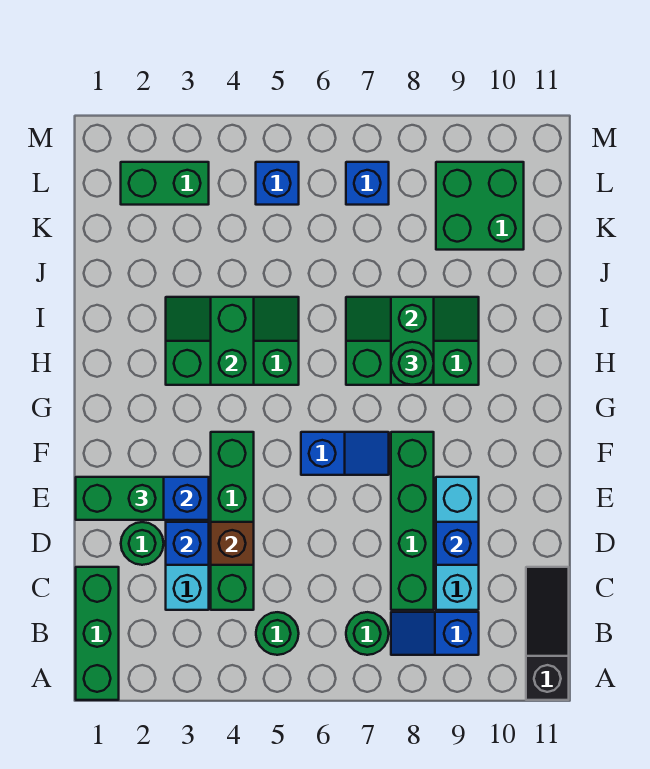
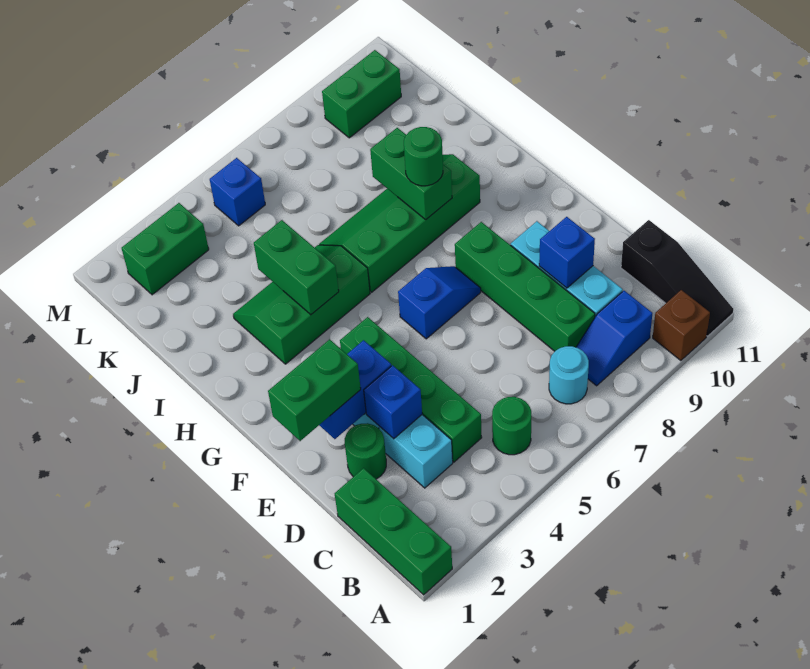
black 1x3 slope [526,567,569,700] -> black 1x3 slope turned to [621,220,733,336]
green 1x1 round brick [346,612,389,655] -> cyan 1x1 round brick [549,346,589,404]
brown 1x1 brick [211,522,254,565] -> brown 1x1 brick moved to [653,290,710,361]
green 2x3 slope [346,297,479,385] -> green 2x4 slope [319,154,480,292]
green 2x2 brick [436,162,524,250] -> green 1x2 brick [322,50,401,138]
blue 1x1 brick [346,162,389,205] -> none

